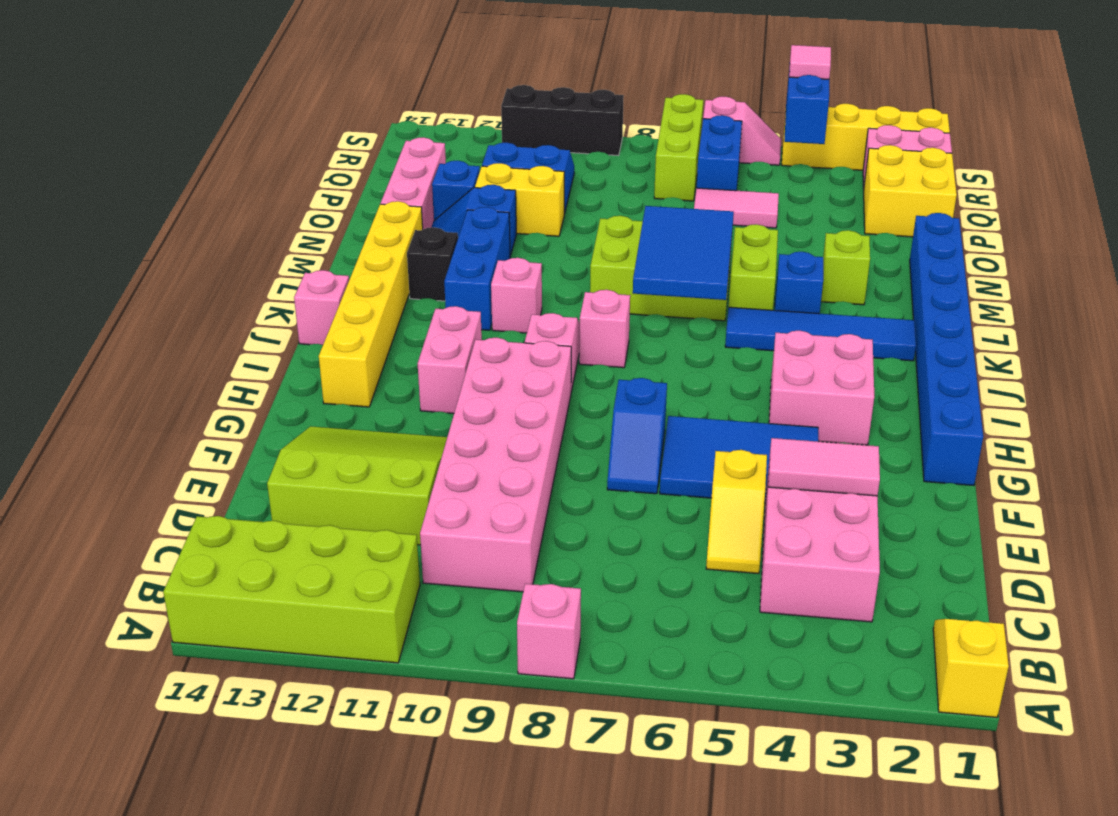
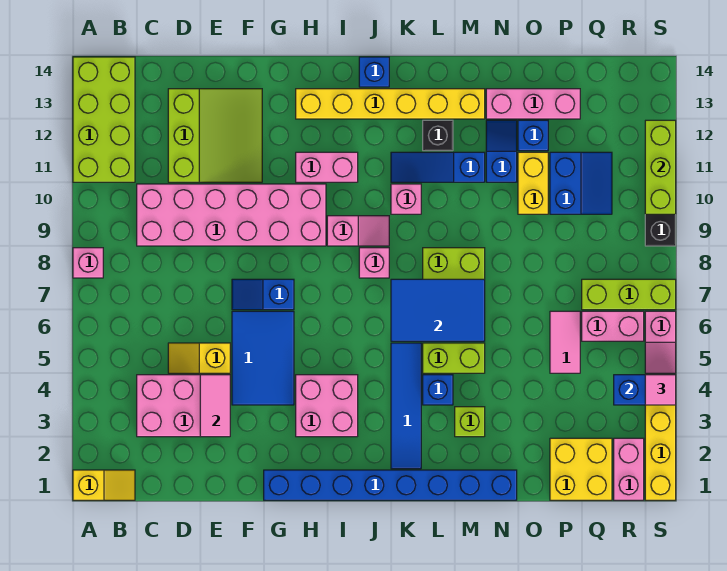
pink 1x1 brick [294,270,349,345] -> blue 1x1 brick [359,57,389,87]
blue 1x3 brick [444,207,510,330] -> blue 1x3 slope [391,152,485,182]
blue 1x2 brick [697,115,742,191] -> pink 1x2 brick [582,311,644,341]
none -> lime 1x3 brick [645,120,676,214]

